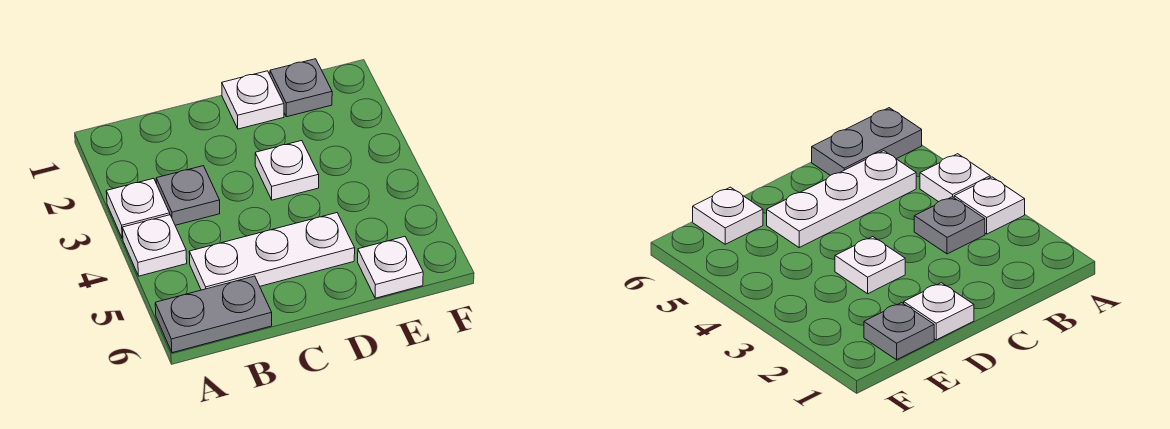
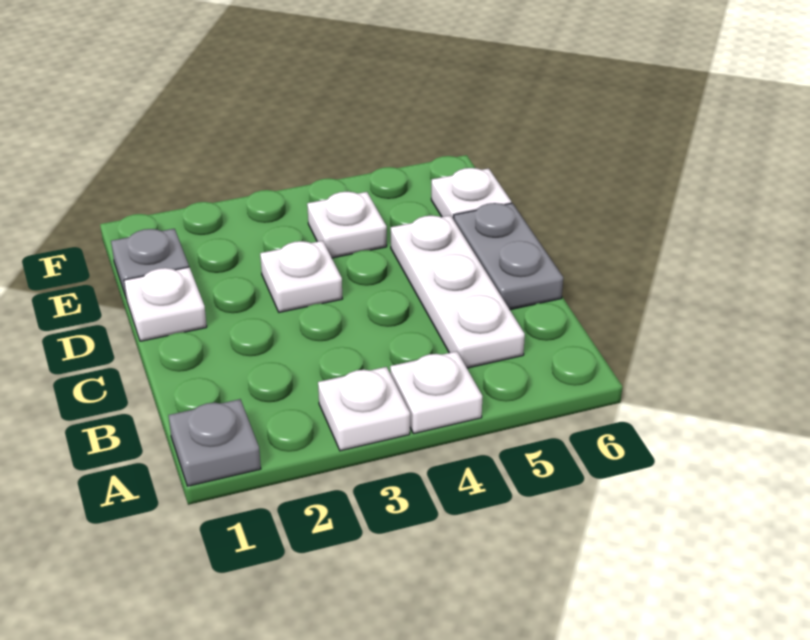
grey 1x2 plate [155,276,272,353] -> grey 1x2 plate moved to [454,203,563,310]
grey 1x1 plate [156,166,220,225] -> grey 1x1 plate moved to [168,399,261,486]
none -> white 1x1 plate [307,192,387,258]

